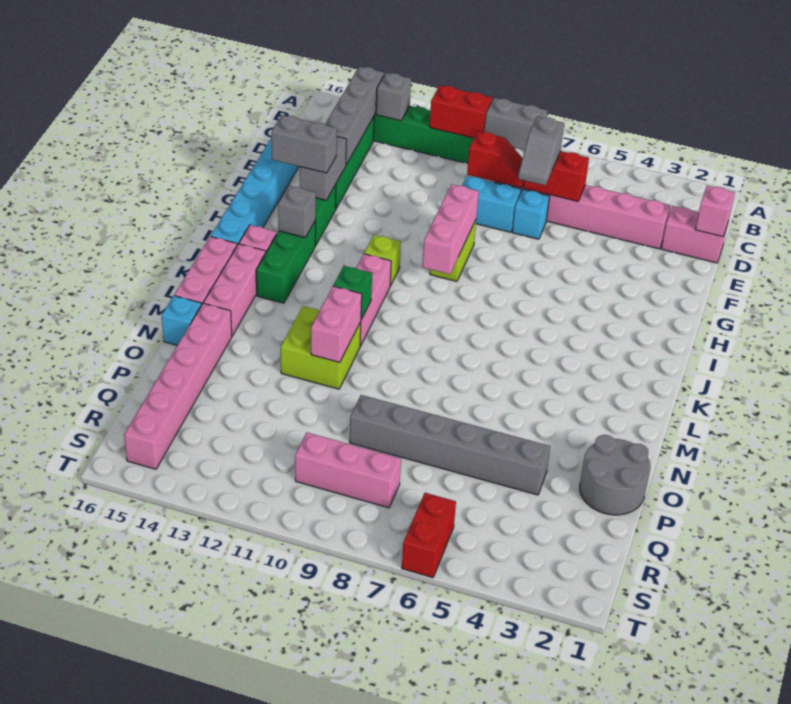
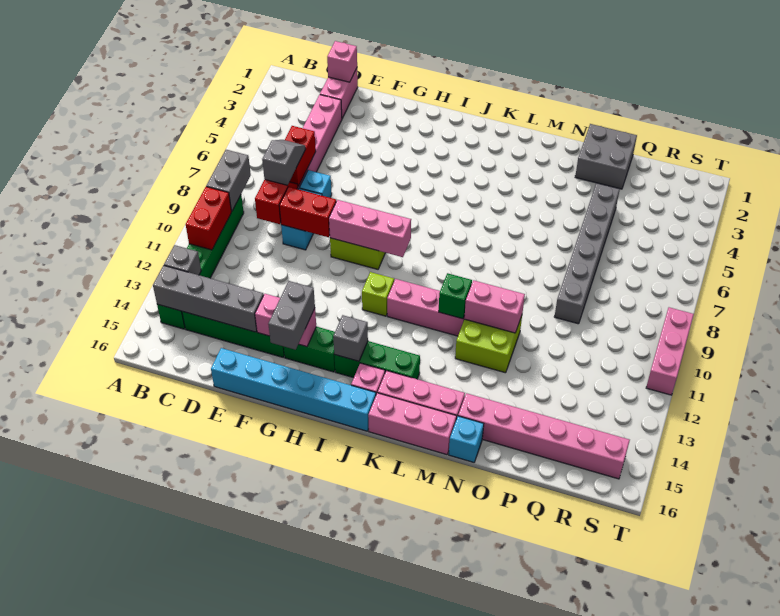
grey 1x2 slope [518,117,564,185] -> grey 1x2 slope turned to [262,140,305,185]
grey 1x2 brick [300,137,346,200] -> pink 1x2 brick [255,294,316,347]
grey 2x2 round brick [580,435,650,515] -> grey 2x2 brick [575,124,637,189]
pink 1x3 brick [295,433,401,508] -> pink 1x3 brick moved to [646,307,694,395]
red 1x2 brick [402,493,456,578] -> red 1x2 brick moved to [279,187,336,237]

